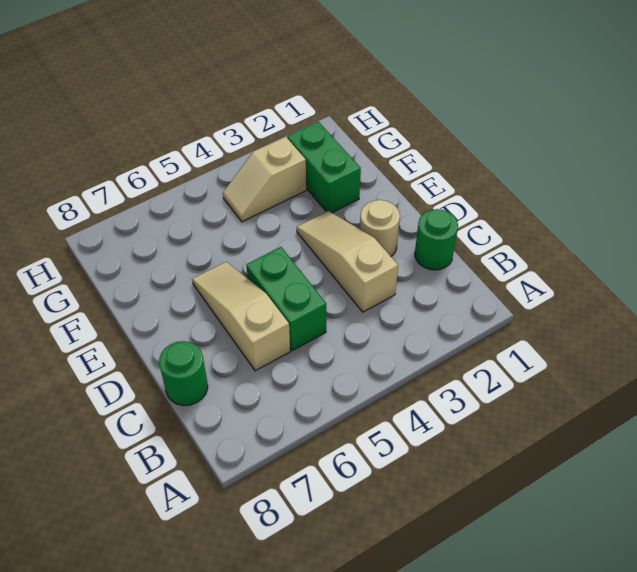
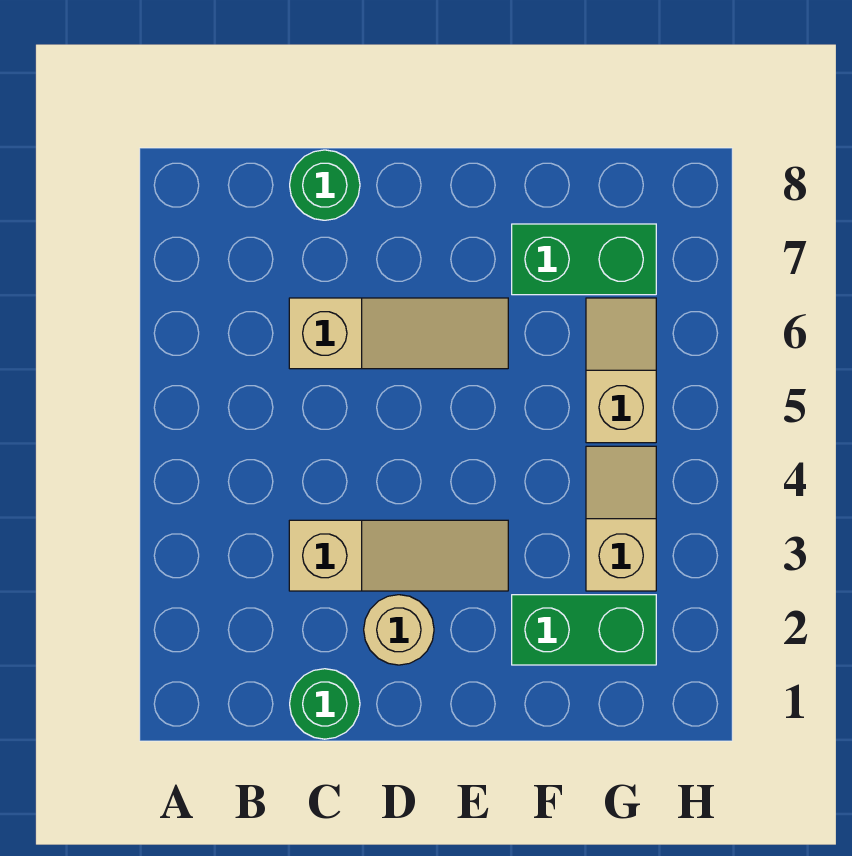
green 1x2 brick [246,247,326,351] -> green 1x2 brick moved to [512,224,656,295]
none -> tan 1x2 slope [586,298,656,443]

